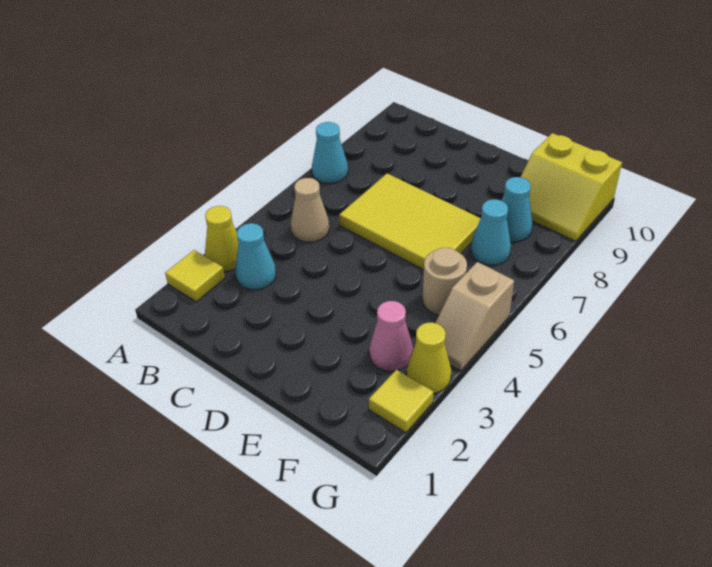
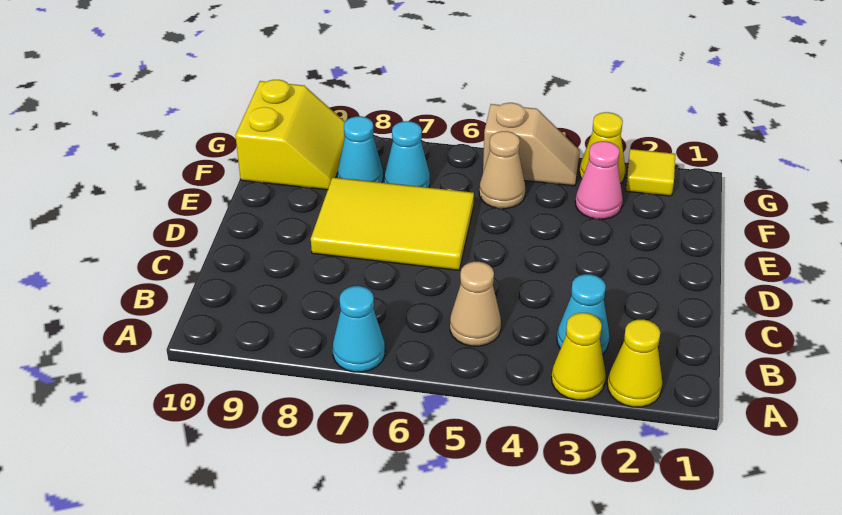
yellow 1x1 tile [165,250,225,302] -> yellow 1x1 cone [607,320,662,407]
yellow 2x3 tile [339,173,481,270] -> yellow 2x3 tile turned to [311,177,474,270]
tan 1x1 round brick [423,248,467,315] -> tan 1x1 cone [479,131,525,209]

